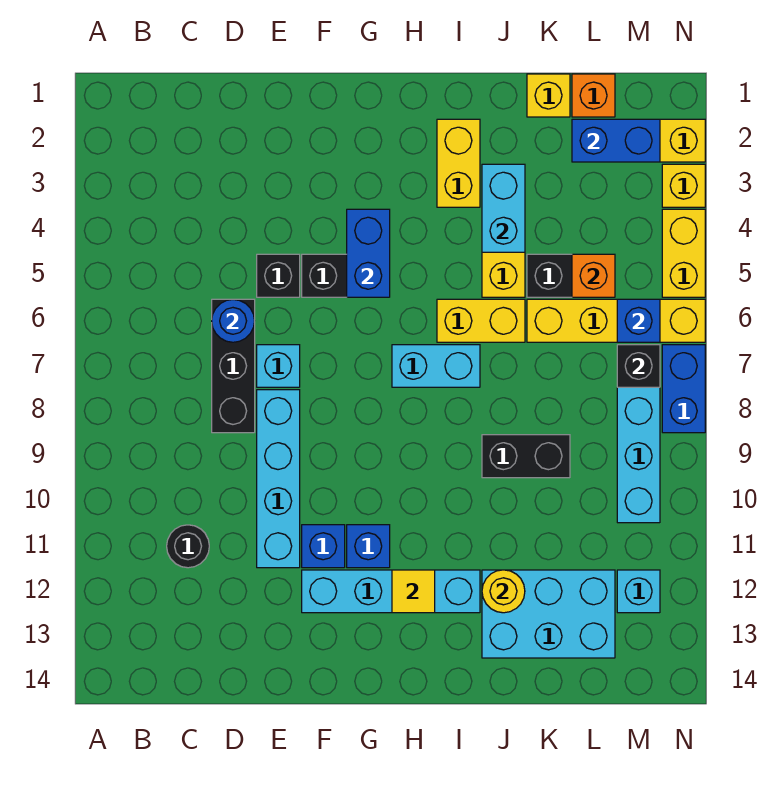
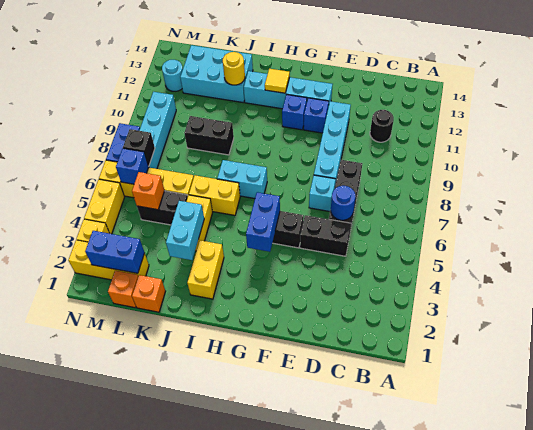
black 1x1 brick [257,254,300,297] -> black 1x2 brick [300,215,351,256]
yellow 1x1 brick [527,74,570,117] -> orange 1x1 brick [132,275,166,312]
cyan 1x1 brick [617,570,660,613] -> cyan 1x1 round brick [162,60,183,91]

